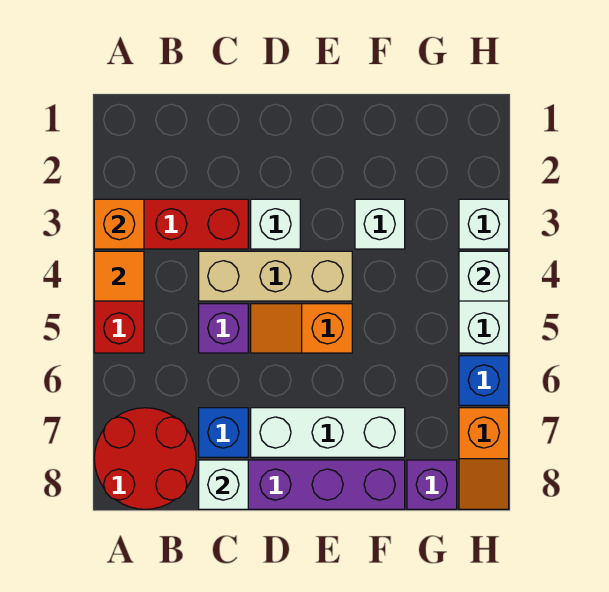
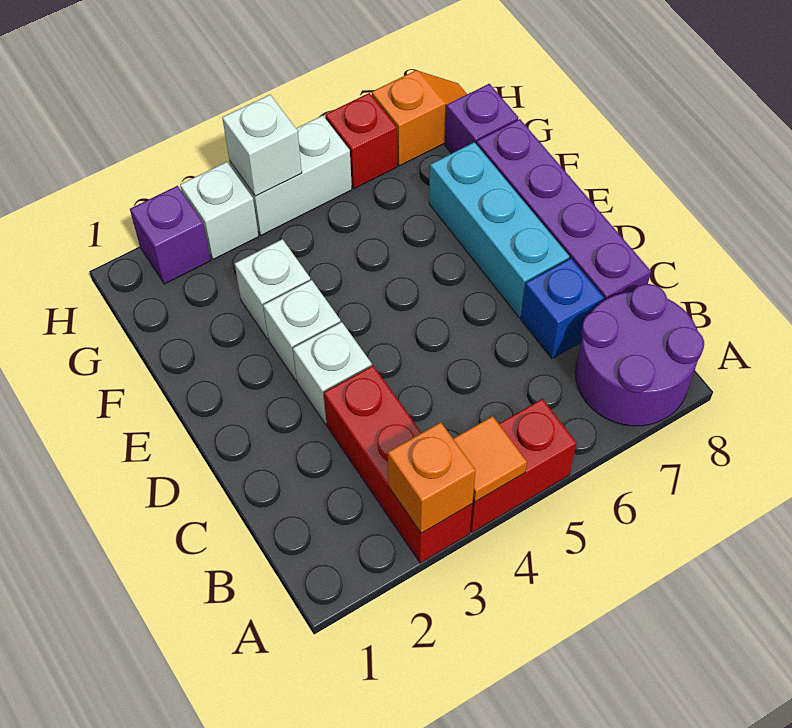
red 2x2 round brick [94,408,196,509] -> purple 2x2 round brick [575,284,704,426]
tan 1x3 brick [199,251,352,301] -> none
purple 1x1 brick [199,304,248,353] -> purple 1x1 brick moved to [130,186,211,284]
white 1x1 brick [199,460,248,509] -> white 1x1 brick moved to [263,280,341,381]
orange 1x2 slope [251,304,352,353] -> none
white 1x3 brick [251,408,405,457] -> cyan 1x3 brick [429,142,569,317]
blue 1x1 brick [459,356,509,405] -> red 1x1 brick [325,93,397,189]

